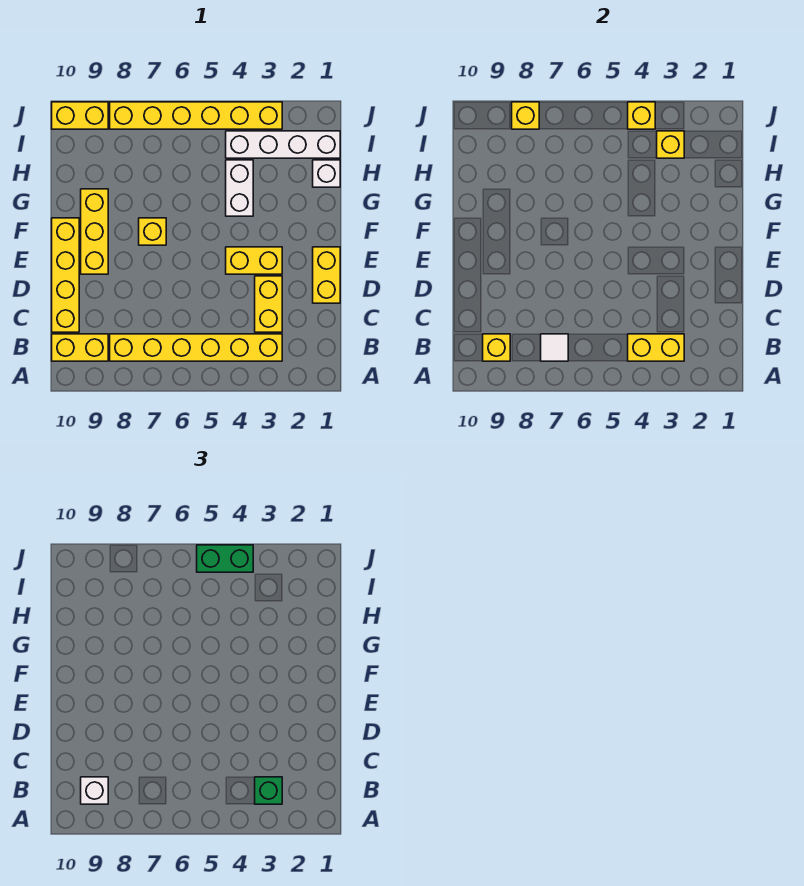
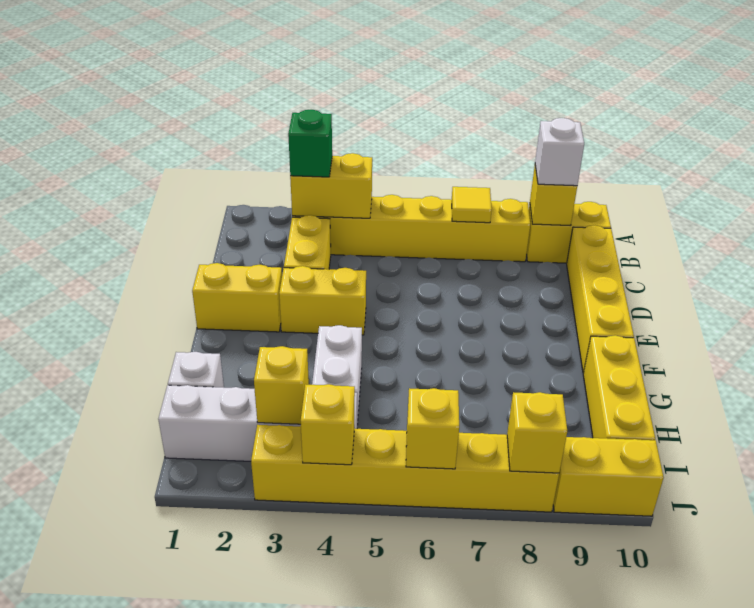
white 1x1 tile [541,334,568,361] -> yellow 1x1 tile [452,187,492,223]
yellow 1x2 brick [313,247,340,303] -> yellow 1x2 brick turned to [192,263,282,332]
yellow 1x3 brick [81,189,108,274] -> yellow 1x3 brick moved to [583,335,655,440]
yellow 1x1 brick [139,218,166,245] -> yellow 1x1 brick moved to [406,388,459,469]
green 1x2 brick [197,545,253,572] -> none

